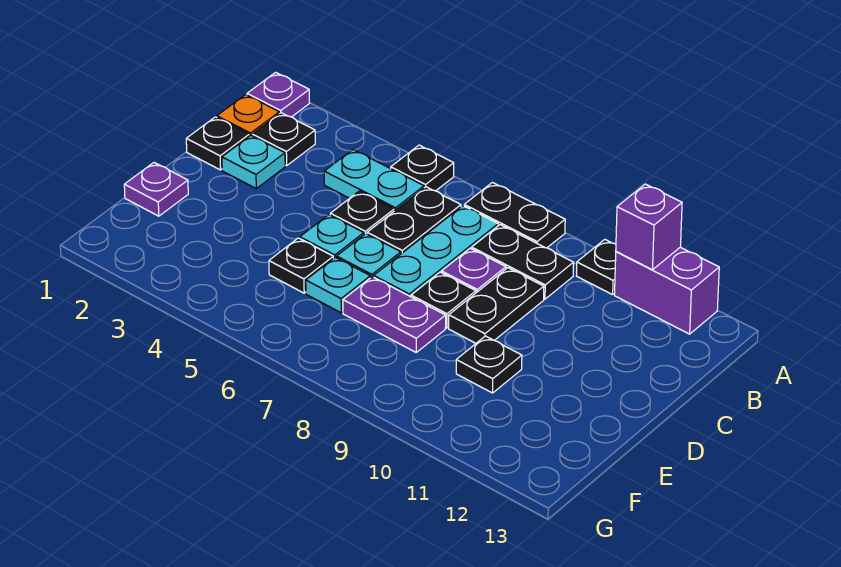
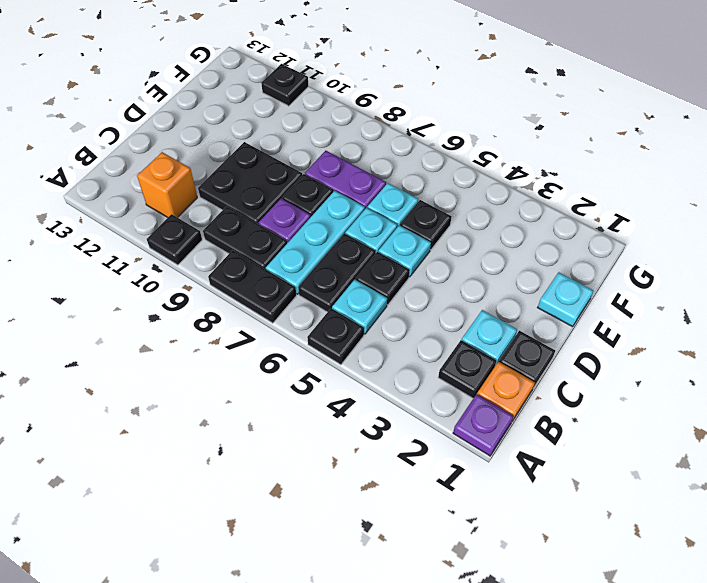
purple 1x2 brick [615,247,719,334] -> none
purple 1x1 brick [616,184,682,270] -> none
cyan 1x2 plate [324,150,424,211] -> cyan 1x1 plate [332,280,387,334]
none -> orange 1x1 brick [137,152,197,218]
black 1x2 plate [449,268,544,343] -> black 2x2 plate [198,142,302,224]
purple 1x1 plate [124,163,188,216] -> cyan 1x1 plate [538,272,593,327]
black 1x1 plate [456,336,522,393] -> black 1x1 plate moved to [261,64,309,106]

